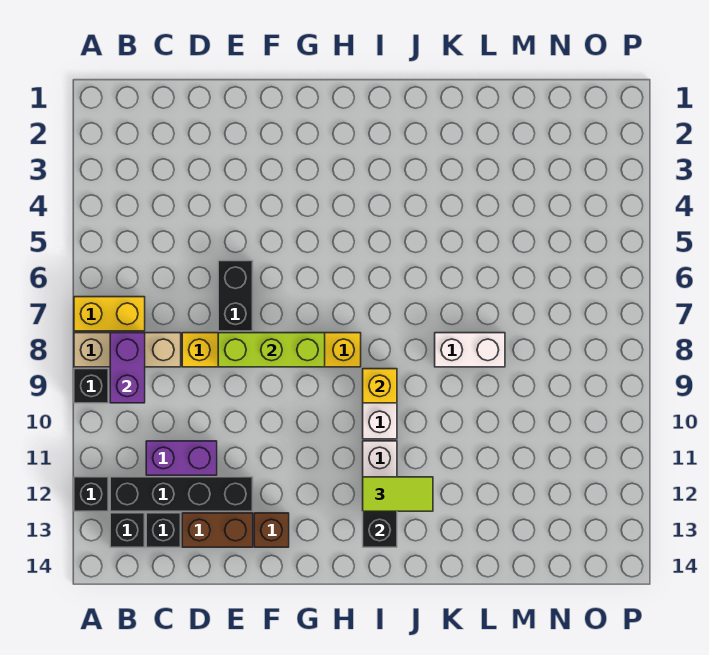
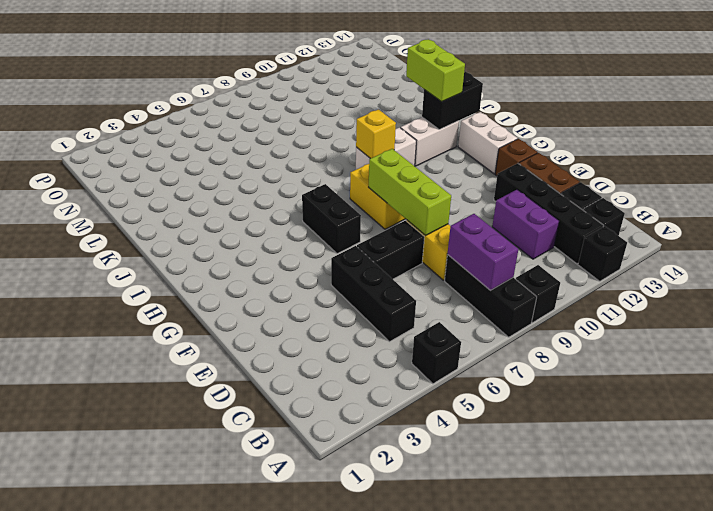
none -> black 1x1 brick [412,322,461,384]
yellow 1x2 brick [74,297,145,331] -> none
tan 1x3 brick [74,333,181,367] -> black 1x3 brick [445,255,537,337]
purple 1x2 brick [110,333,145,403] -> purple 1x2 brick turned to [447,214,518,290]
none -> black 1x3 brick [331,246,416,342]
none -> black 1x2 brick [302,184,361,254]
lime 1x2 tile [363,477,433,511] -> lime 1x2 brick [406,39,465,102]
white 1x2 brick [435,333,505,367] -> white 1x2 brick moved to [458,112,518,174]

